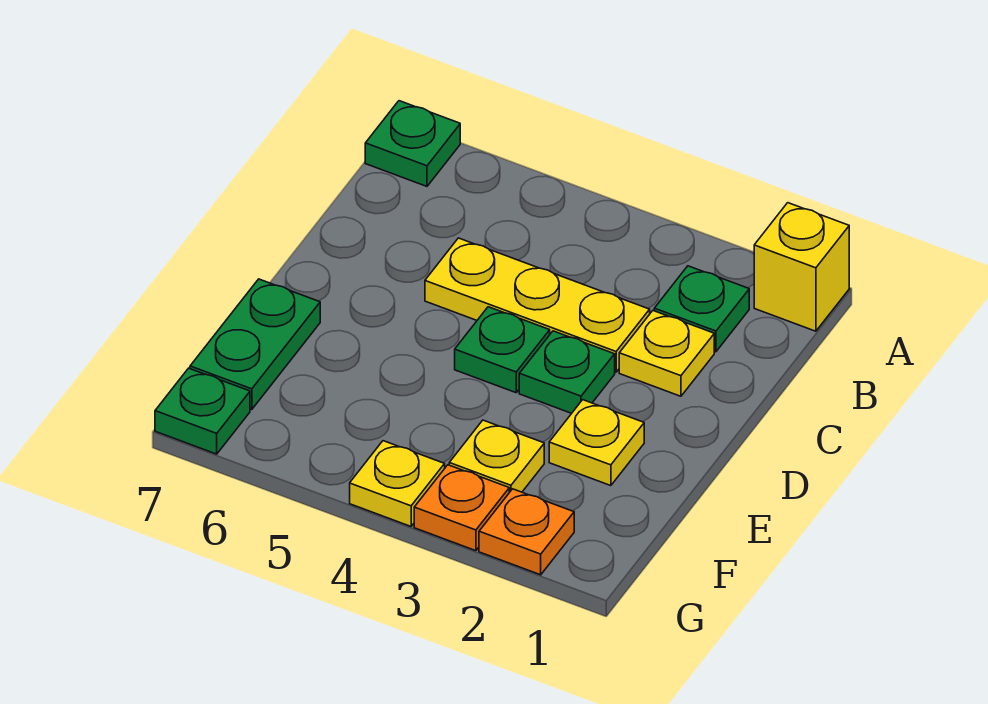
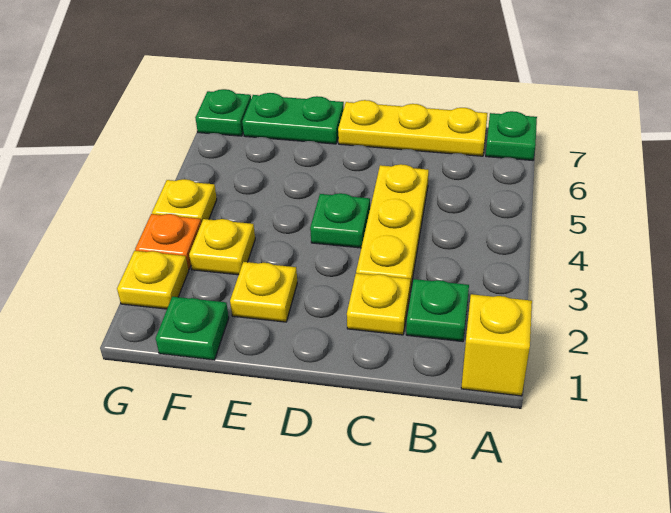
none -> yellow 1x3 plate [338,100,487,156]
green 1x1 plate [519,331,615,413] -> green 1x1 plate moved to [156,297,229,360]
orange 1x1 plate [479,489,574,575] -> yellow 1x1 plate [117,251,188,309]

